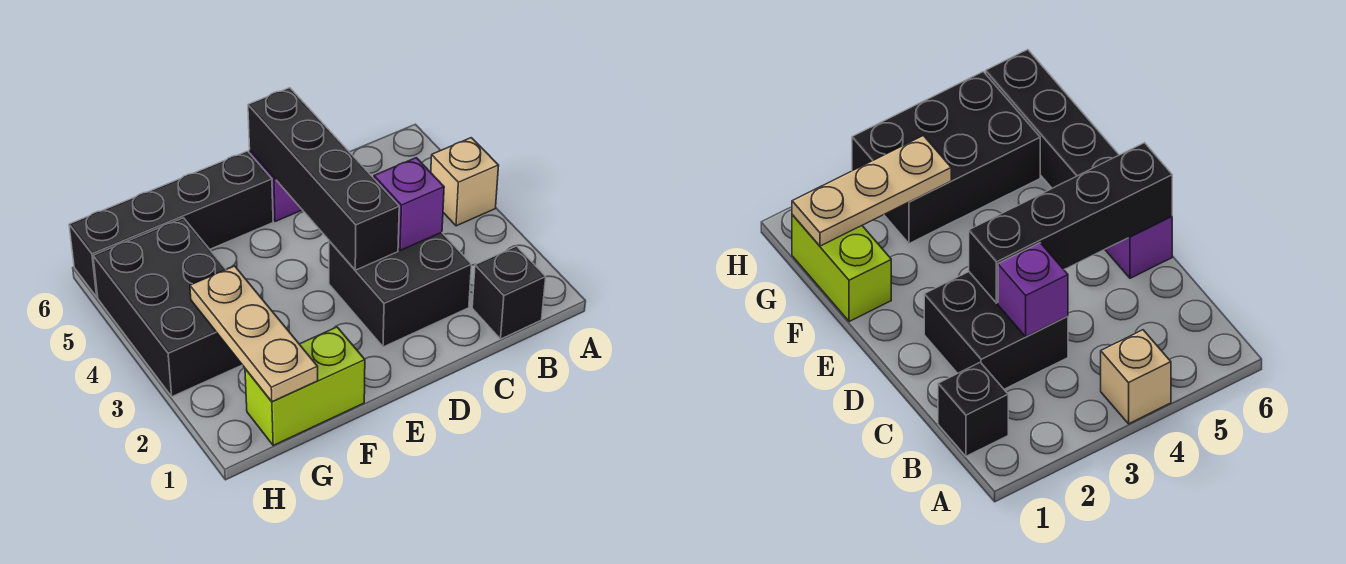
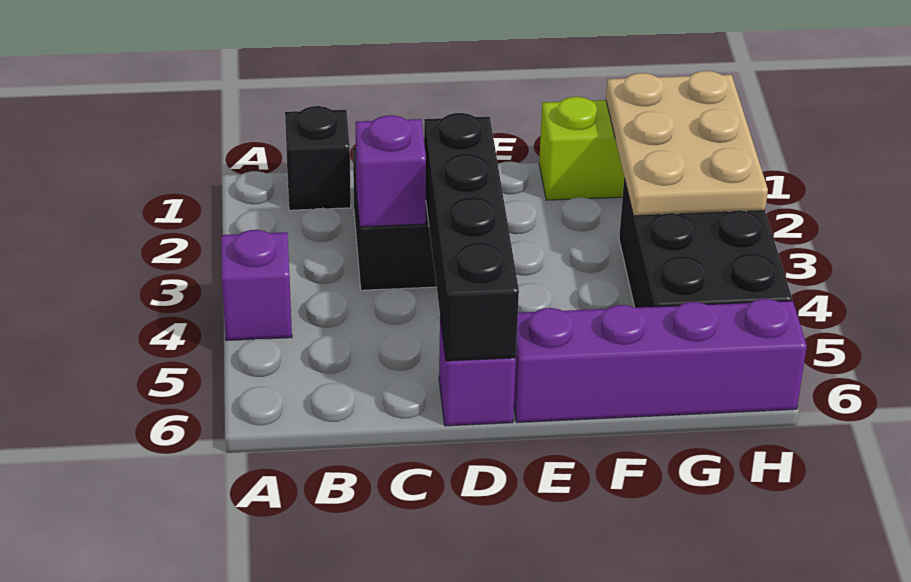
tan 1x1 brick [431,138,499,226] -> purple 1x1 brick [221,230,292,340]
black 1x4 brick [69,151,273,297] -> purple 1x4 brick [514,299,807,422]
tan 1x3 plate [190,266,318,402] -> tan 2x3 plate [606,71,768,216]

